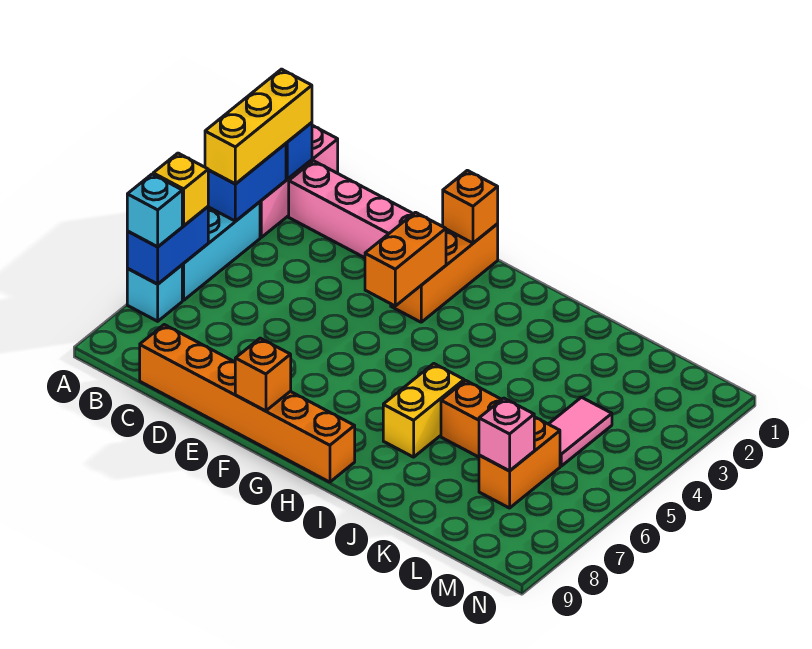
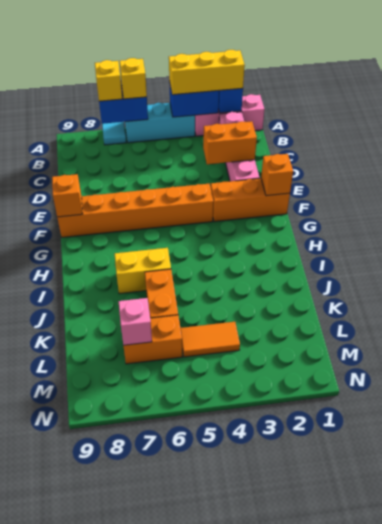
cyan 1x1 brick [127,265,182,321] -> cyan 1x1 tile [102,122,126,145]
cyan 1x1 brick [127,174,182,247] -> yellow 1x1 brick [95,60,122,101]
orange 1x6 brick [140,325,355,482] -> orange 1x6 brick turned to [57,184,213,237]
orange 1x2 brick [365,212,446,306] -> orange 1x2 brick moved to [203,121,257,164]
pink 1x2 tile [549,397,612,466] -> orange 1x2 tile [180,322,240,357]

